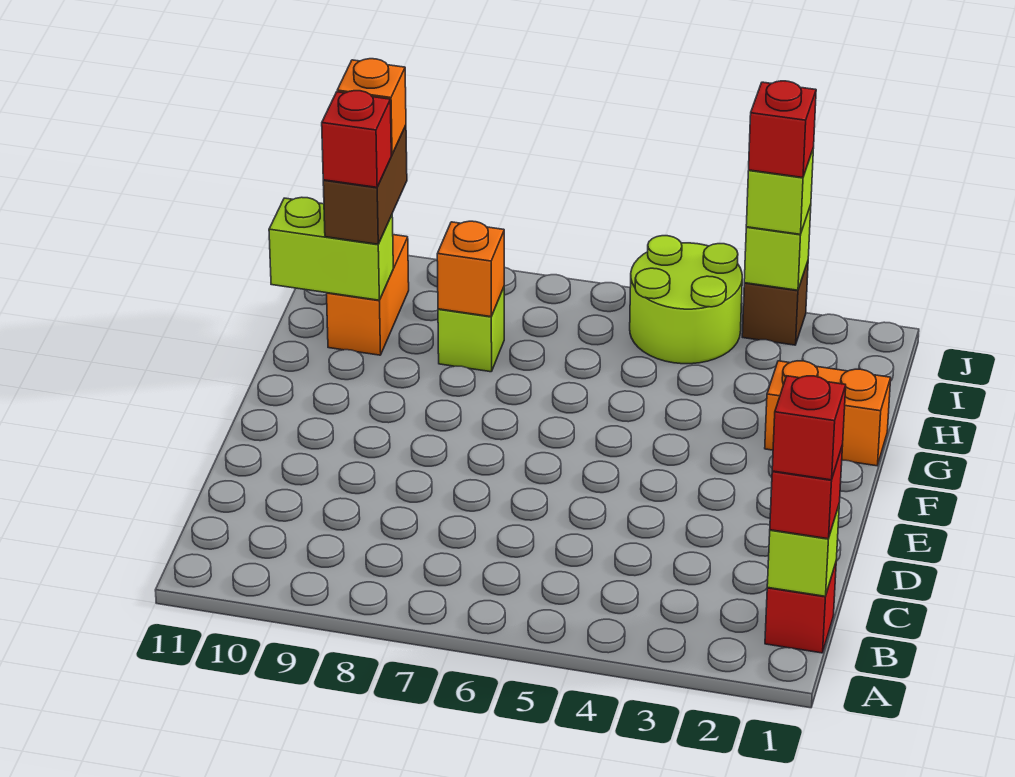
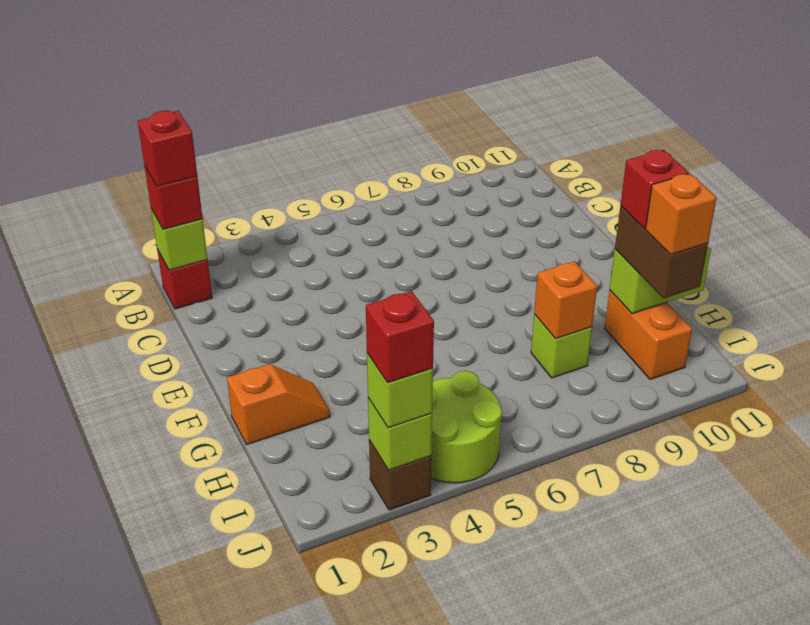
orange 1x2 brick [765,361,891,466] -> orange 1x2 slope [227,364,330,444]

